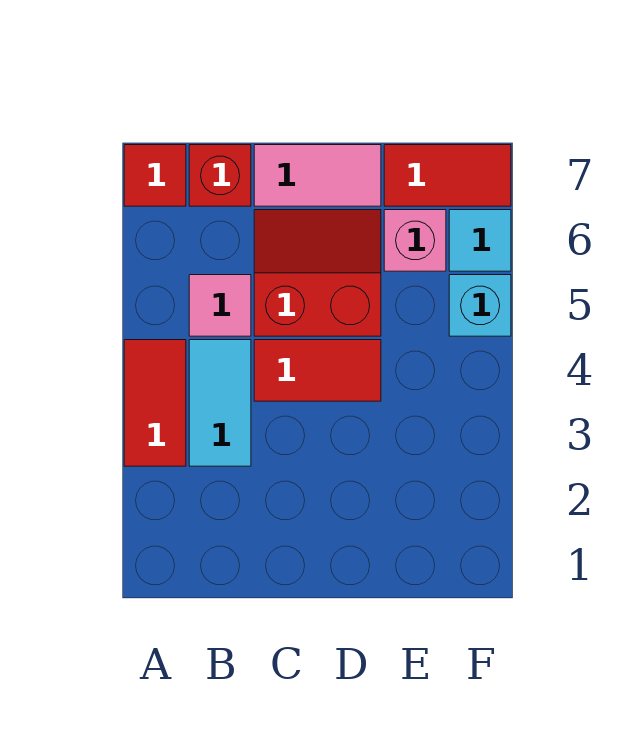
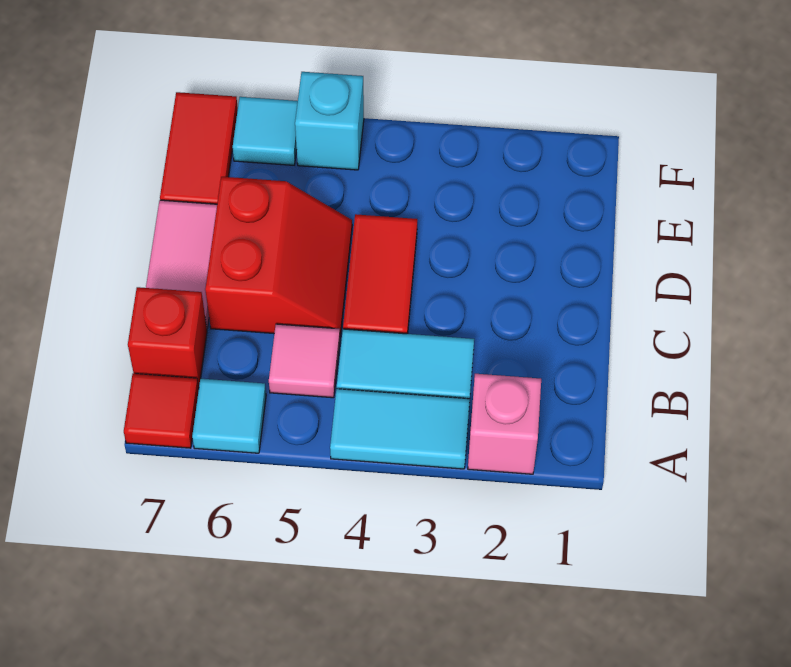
red 1x2 tile [124,340,186,466] -> cyan 1x2 tile [330,389,470,469]
none -> cyan 1x1 tile [192,379,266,453]
red 2x2 slope [254,210,381,336] -> red 2x2 slope turned to [205,177,352,336]
pink 1x1 brick [384,210,446,271] -> pink 1x1 brick moved to [468,374,541,474]

